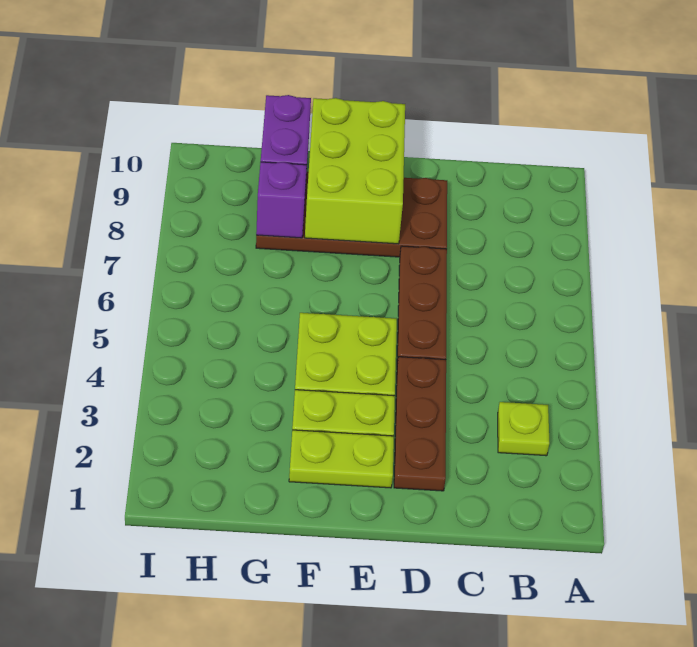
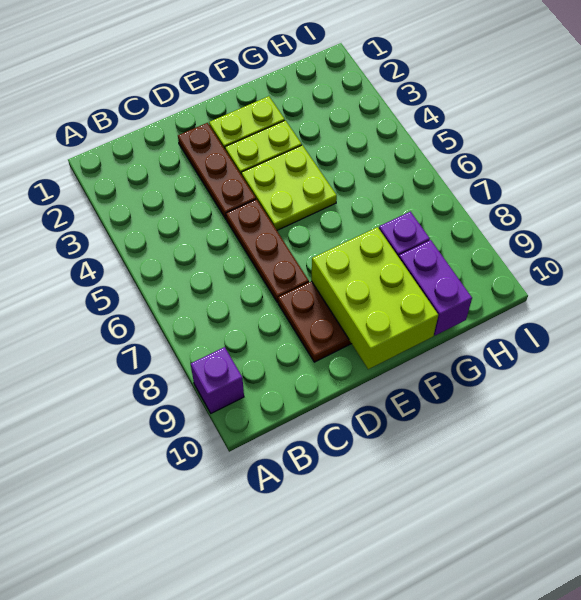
none -> purple 1x1 brick [191,347,244,413]
lime 1x1 plate [498,402,549,456] -> none

